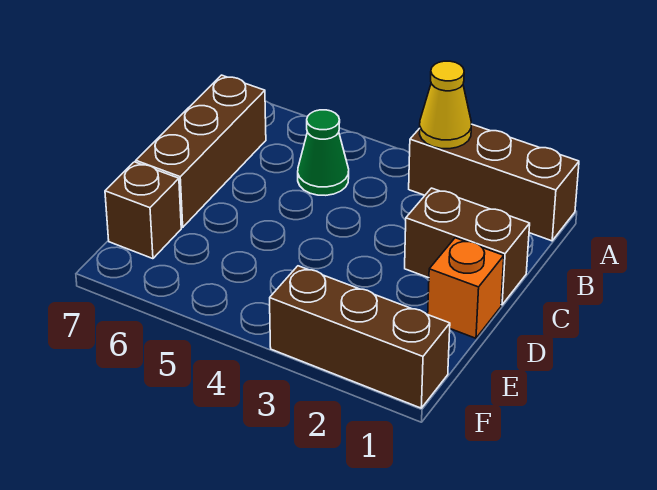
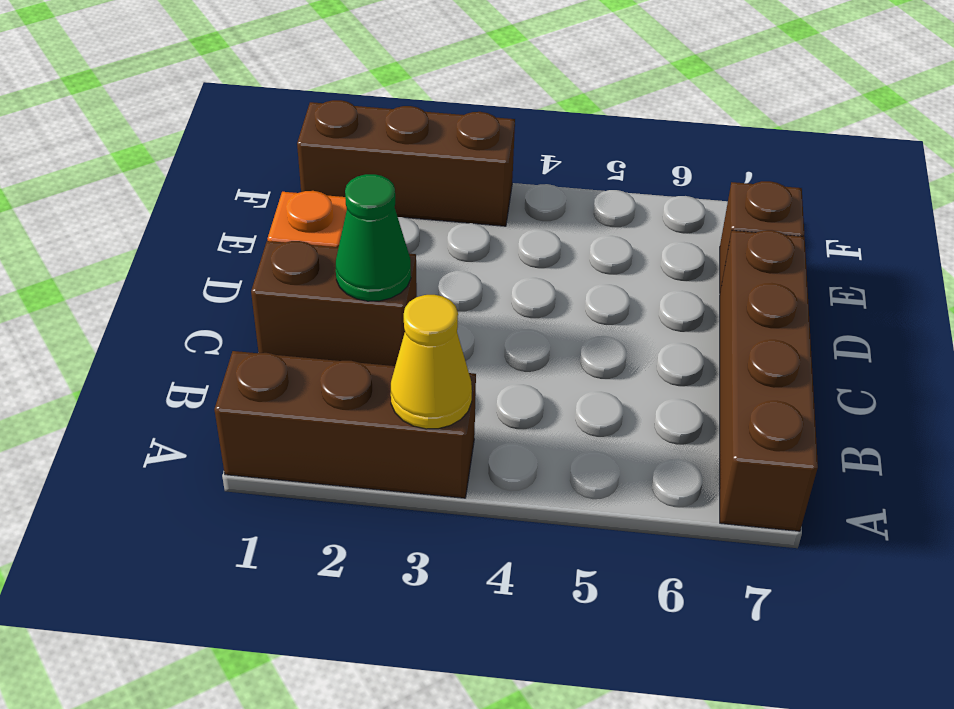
green 1x1 cone [298,110,349,195] -> green 1x1 cone moved to [336,174,411,301]
brown 1x3 brick [136,75,266,227] -> brown 1x4 brick [720,230,818,531]

